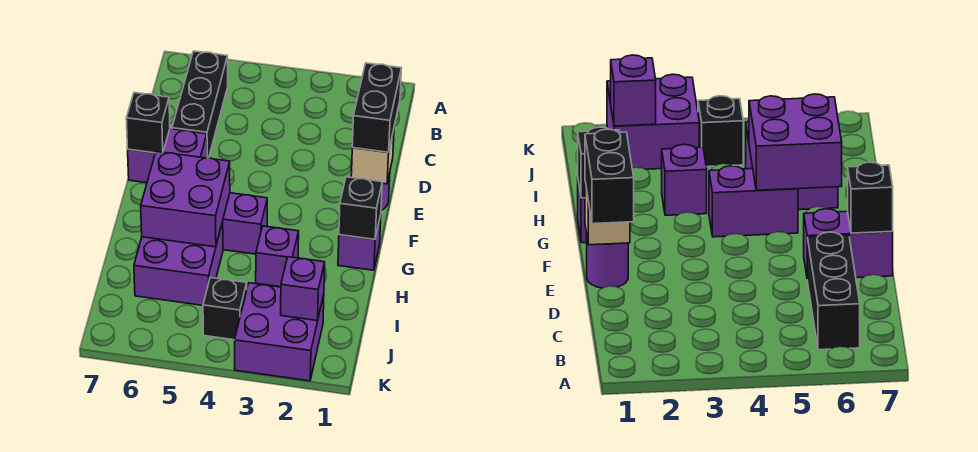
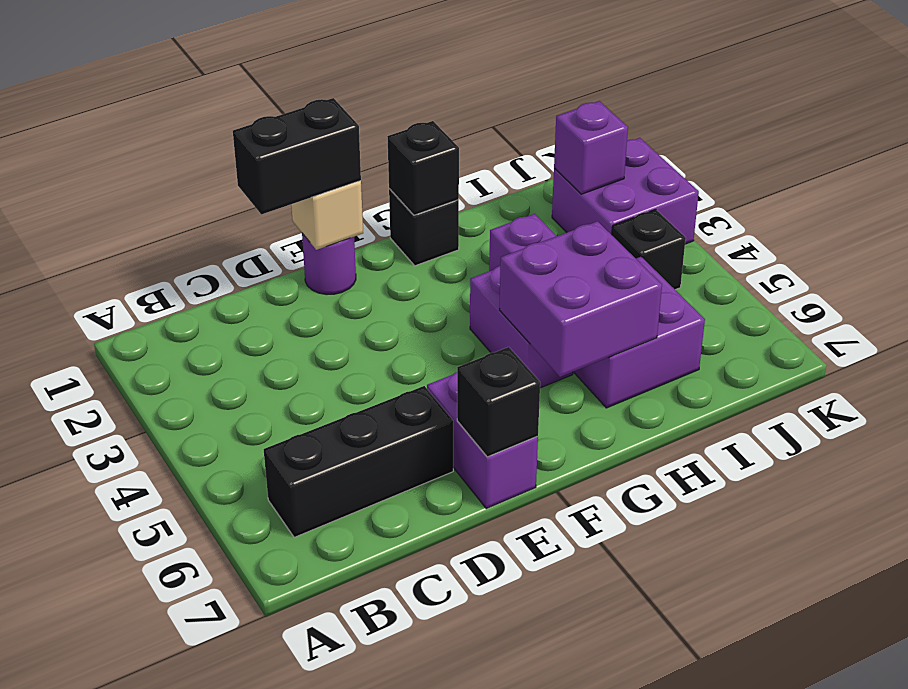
purple 1x1 brick [338,215,381,270] -> black 1x1 brick [389,189,459,266]

